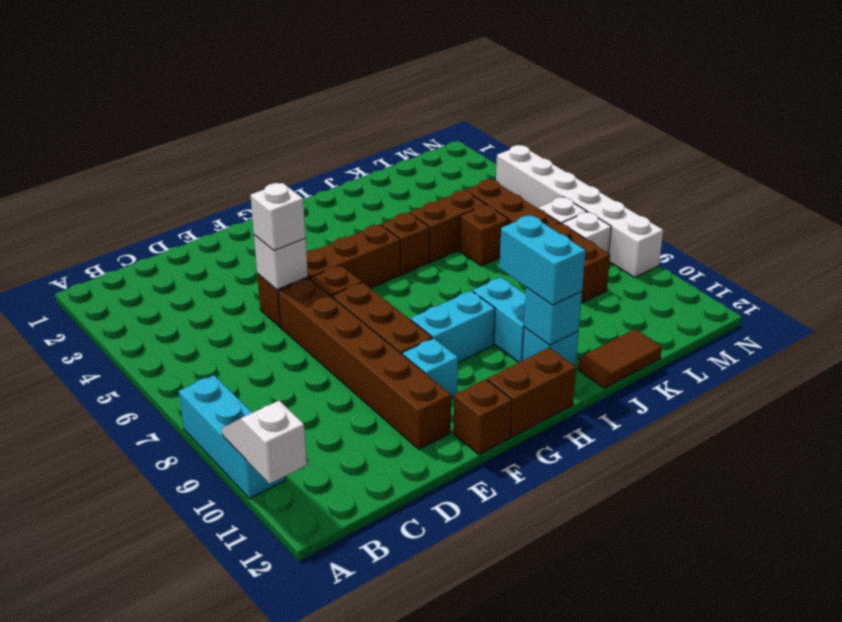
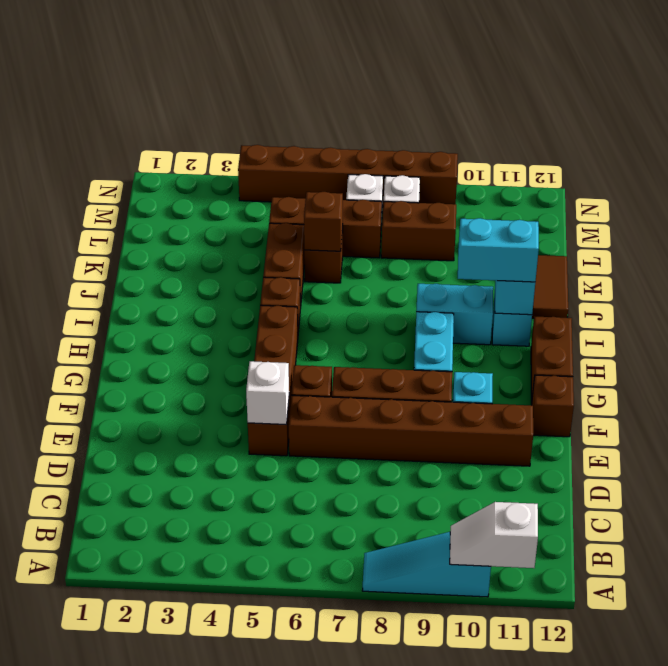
cyan 1x3 brick [179,375,285,498] -> cyan 1x3 slope [362,532,491,597]
white 1x1 brick [251,183,306,251] -> none
none -> brown 1x1 brick [304,192,343,251]
white 1x6 brick [496,145,663,277] -> brown 1x6 brick [238,145,458,204]

